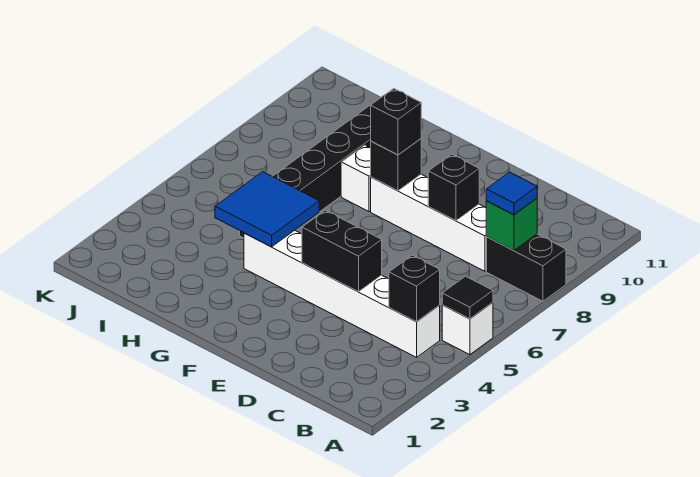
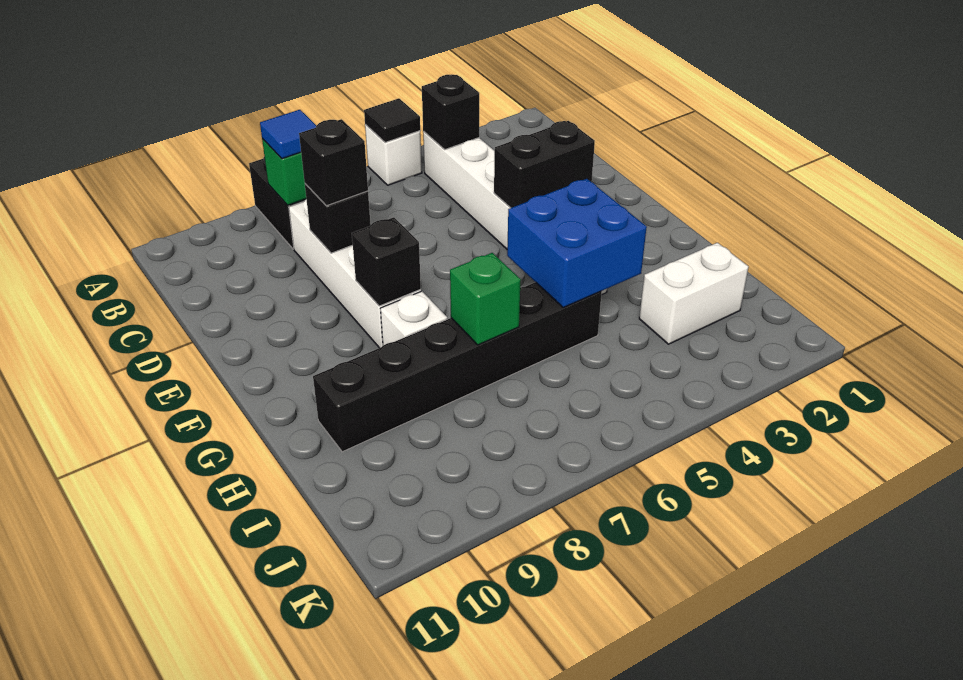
black 1x2 brick [302,210,382,292] -> black 1x2 brick turned to [494,121,595,208]
black 1x1 brick [371,89,421,155] -> black 1x1 brick moved to [299,119,368,206]
blue 2x2 tile [215,172,319,247] -> blue 2x2 brick [507,179,647,308]
none -> green 1x1 brick [450,253,521,345]
none -> white 1x2 brick [639,243,748,344]

